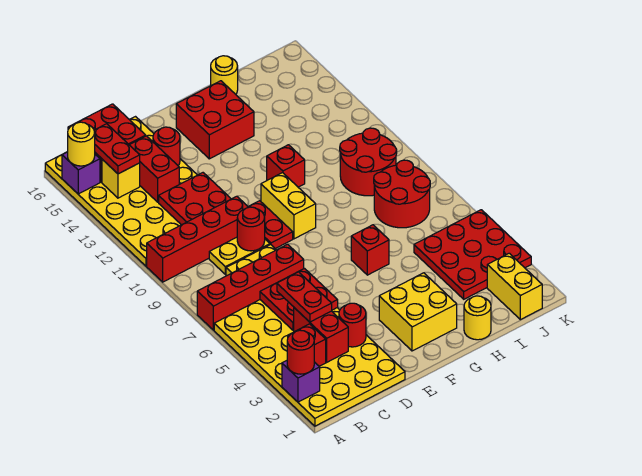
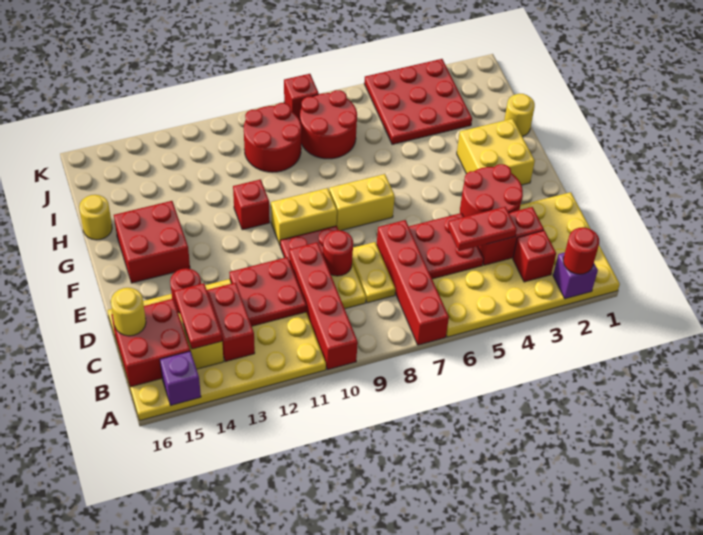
yellow 1x1 round brick [68,122,95,166] -> yellow 1x1 round brick moved to [111,288,146,336]
red 1x2 plate [94,124,140,174] -> red 1x2 plate turned to [174,283,222,349]
red 1x2 brick [130,136,179,202] -> red 1x2 brick turned to [207,283,255,362]
red 1x1 round brick [339,303,366,347] -> red 2x2 round brick [460,164,523,217]
red 1x1 brick [351,225,389,275] -> red 1x1 brick moved to [284,74,319,120]
yellow 1x2 brick [487,253,542,320] -> yellow 1x2 brick moved to [329,174,395,231]

